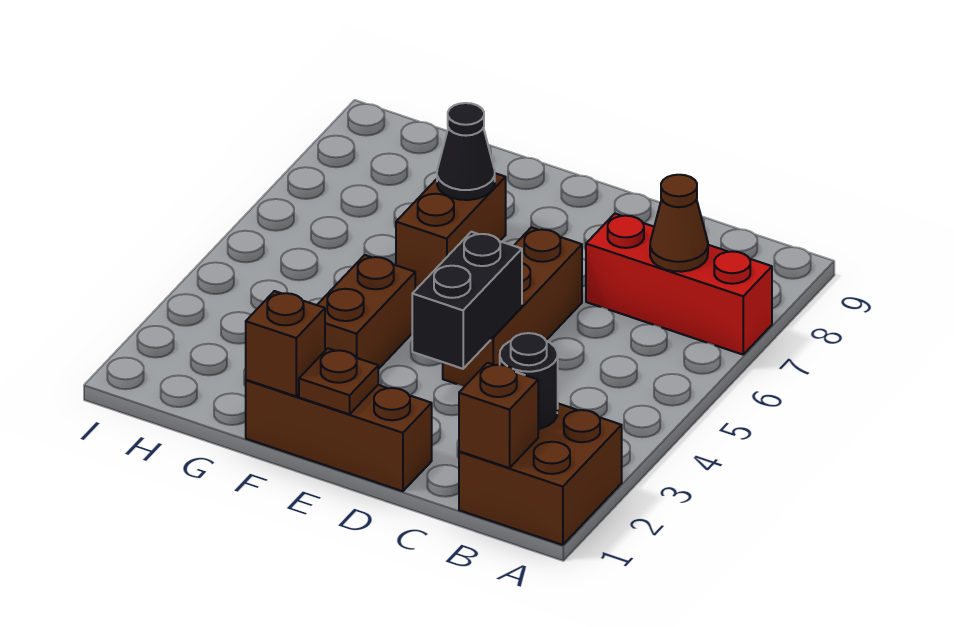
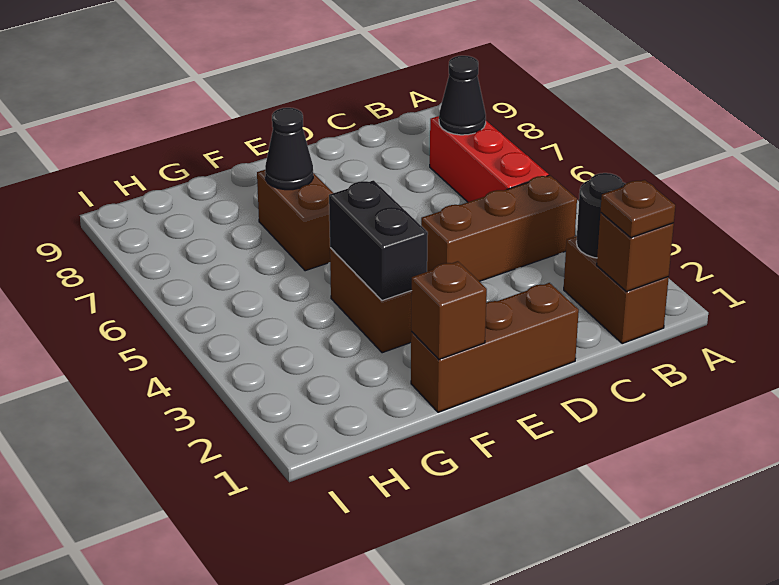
brown 2x2 brick [459,404,622,545] -> brown 1x2 brick [564,236,669,344]
red 1x3 brick [586,214,772,355] -> red 1x3 brick turned to [430,116,549,202]
brown 1x1 cone [650,175,708,272] -> black 1x1 cone [439,56,486,135]
black 1x2 brick [412,232,522,369] -> black 1x2 brick moved to [329,180,428,301]
brown 1x3 brick [443,227,582,387] -> brown 1x3 brick turned to [421,175,577,281]
brown 1x1 plate [299,348,378,414] -> brown 1x1 plate moved to [600,180,675,238]

